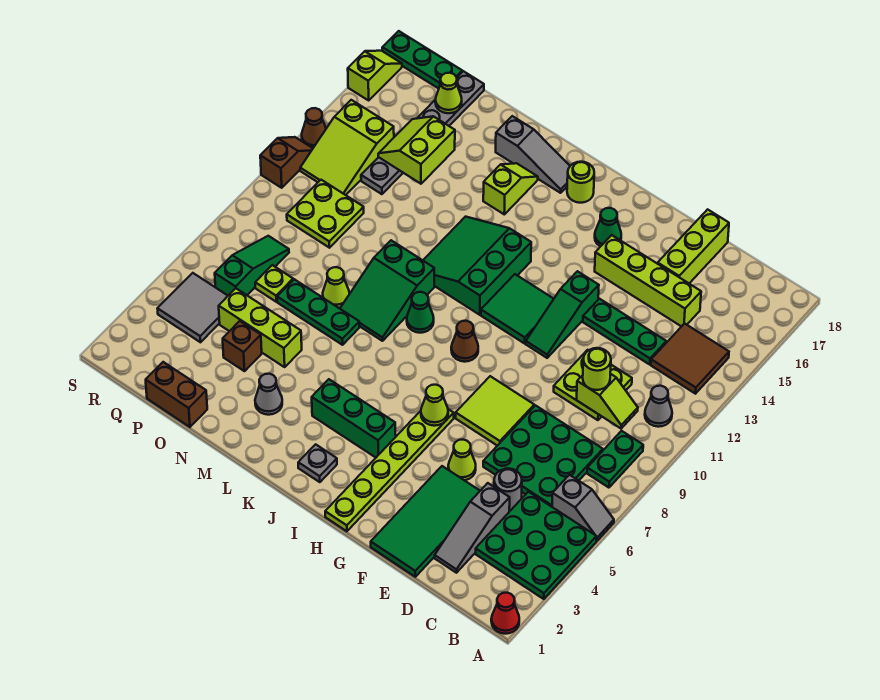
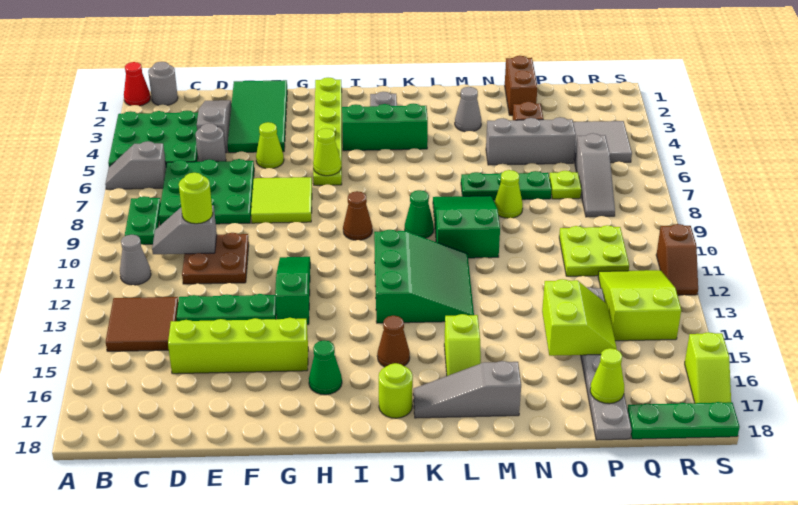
none -> grey 1x1 round brick [148,62,178,105]
lime 1x2 slope [577,374,638,429] -> grey 1x2 slope [152,205,217,254]
lime 2x2 plate [554,350,632,420] -> brown 2x2 plate [182,233,249,284]
lime 1x3 brick [658,209,729,283] -> none
green 2x2 tile [481,274,553,343] -> none
lime 1x3 brick [219,288,302,367] -> grey 1x3 brick [486,117,576,165]
brown 1x2 brick [146,362,207,427] -> brown 1x2 brick turned to [505,56,537,115]
green 1x3 slope [215,236,289,295] -> grey 1x3 slope [575,133,615,217]
brown 1x1 cone [302,108,326,148] -> brown 1x1 cone moved to [377,316,410,367]

